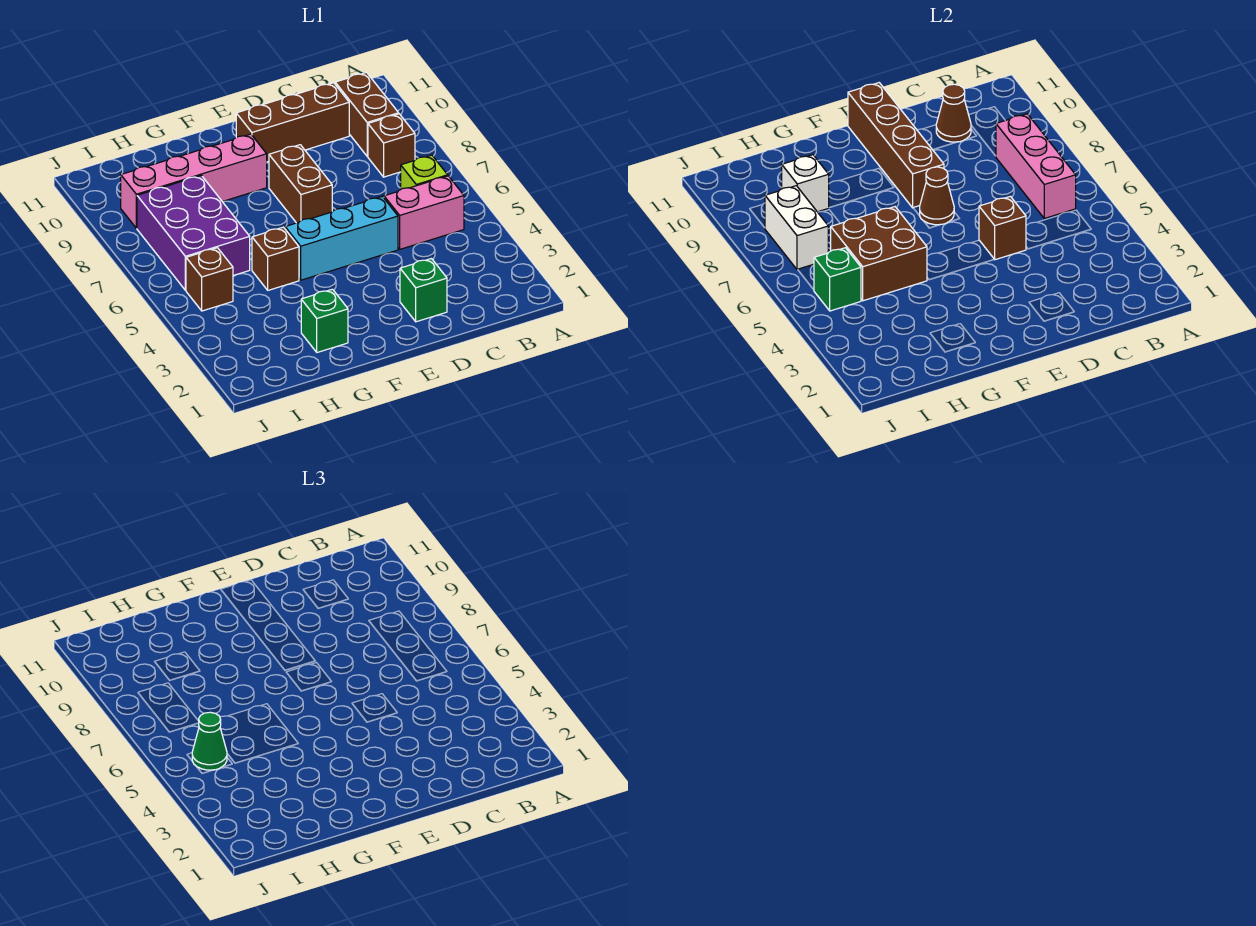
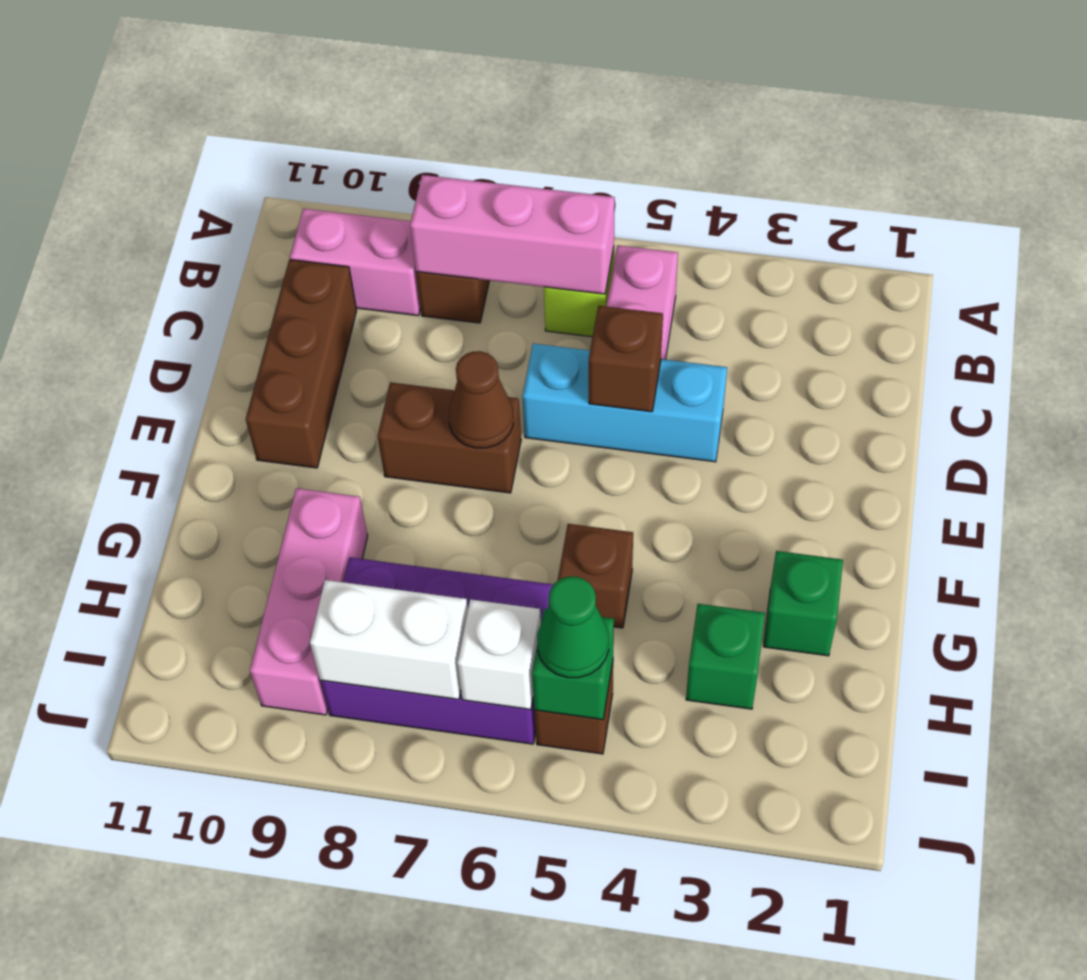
brown 1x2 brick [335,72,399,156] -> pink 1x2 brick [290,209,421,316]
brown 1x1 cone [936,84,971,142] -> none
green 1x1 brick [400,259,447,322] -> green 1x1 brick moved to [686,604,765,709]
cyan 1x3 brick [285,196,398,280] -> cyan 1x3 brick turned to [522,344,727,462]
brown 1x4 brick [848,83,944,208] -> none
pink 1x4 brick [121,134,267,228] -> pink 1x3 brick [250,488,368,715]
brown 2x2 brick [831,207,927,301] -> none
white 1x1 brick [782,155,829,212] -> white 1x1 brick moved to [457,599,541,710]

